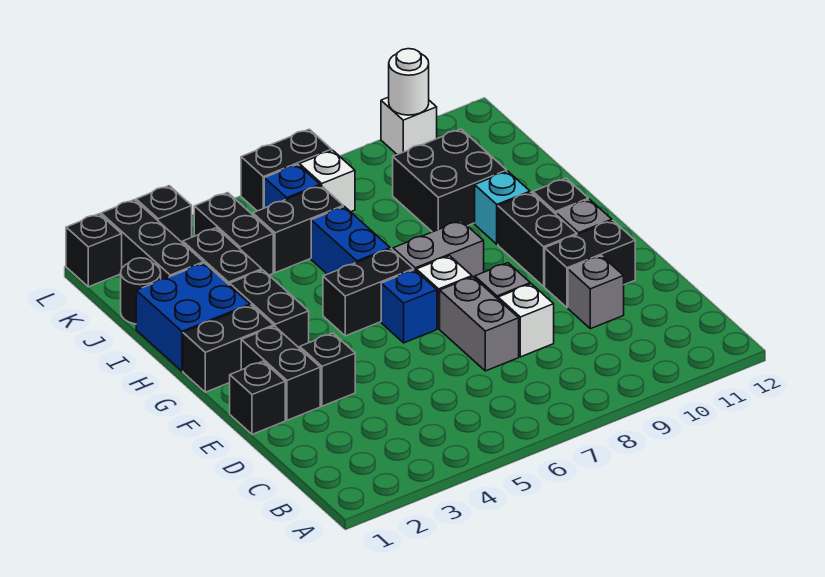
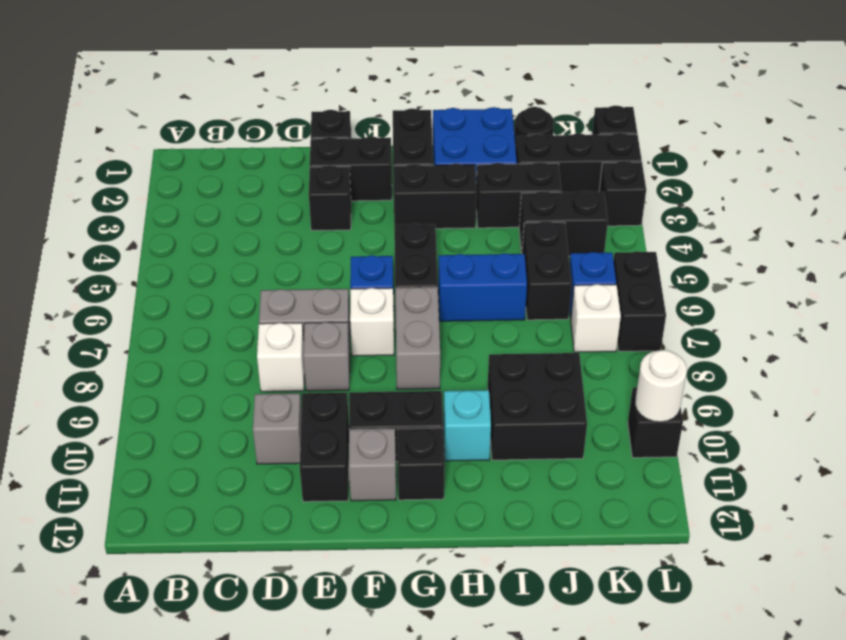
white 1x1 brick [381,97,437,155] -> black 1x1 brick [628,388,683,458]

